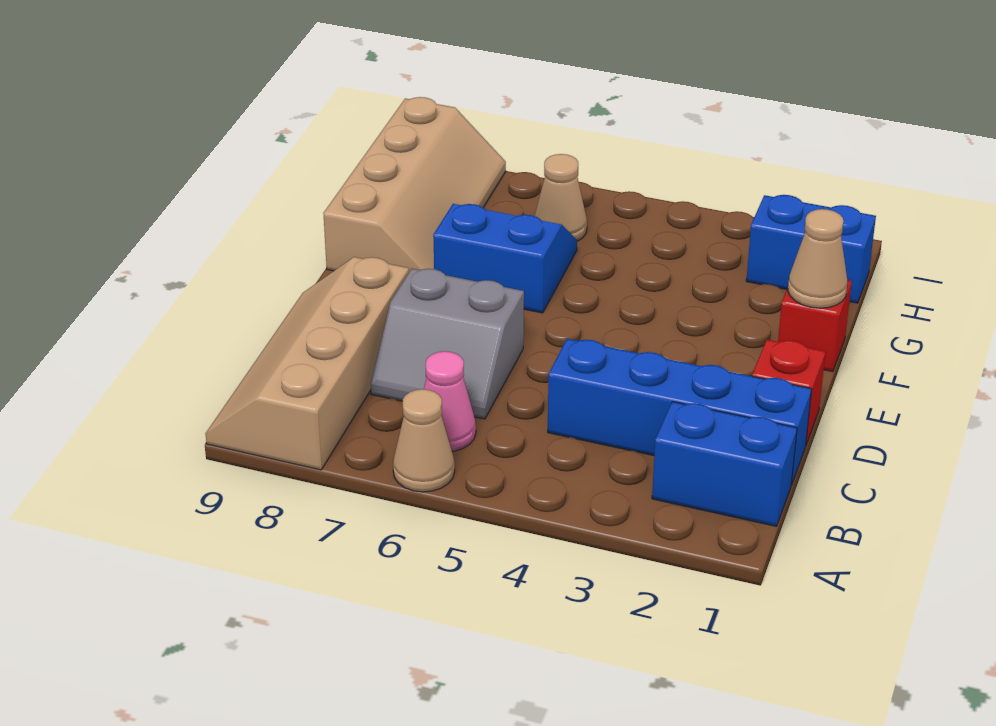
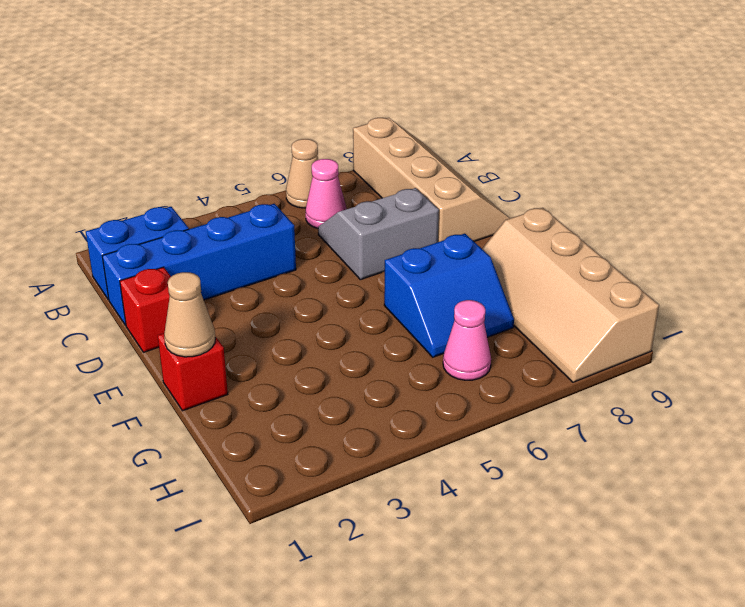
blue 1x2 brick [746,195,876,303] -> none
tan 1x1 cone [535,154,587,241] -> pink 1x1 cone [443,300,491,380]

